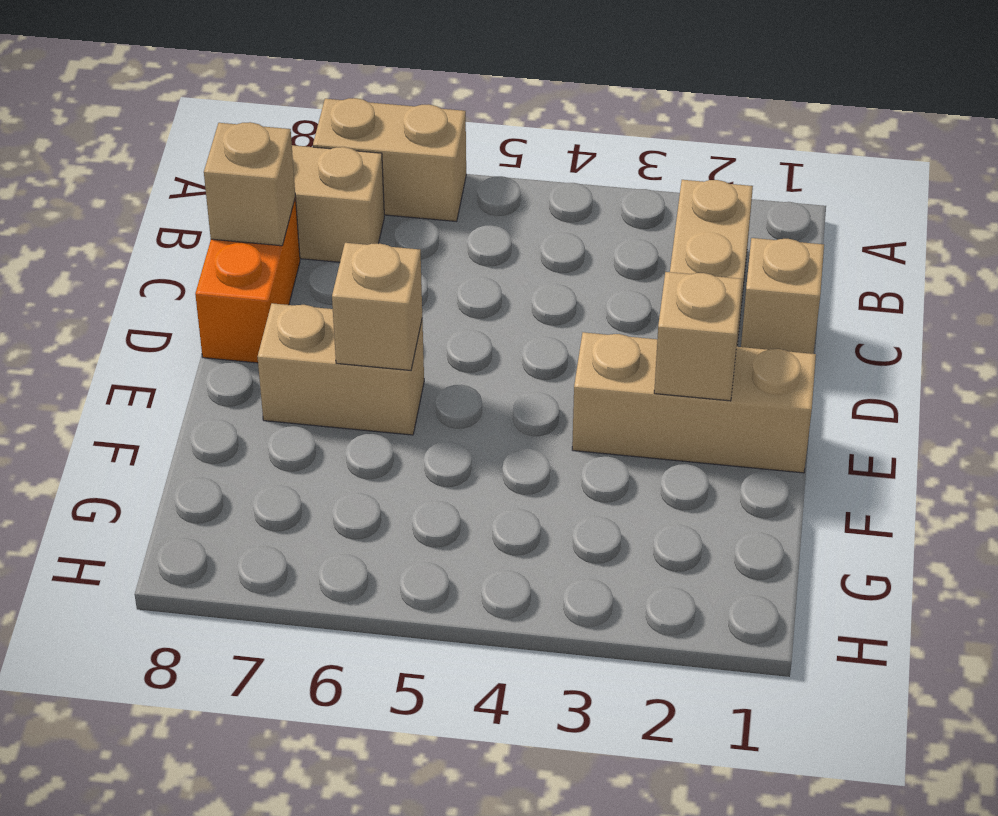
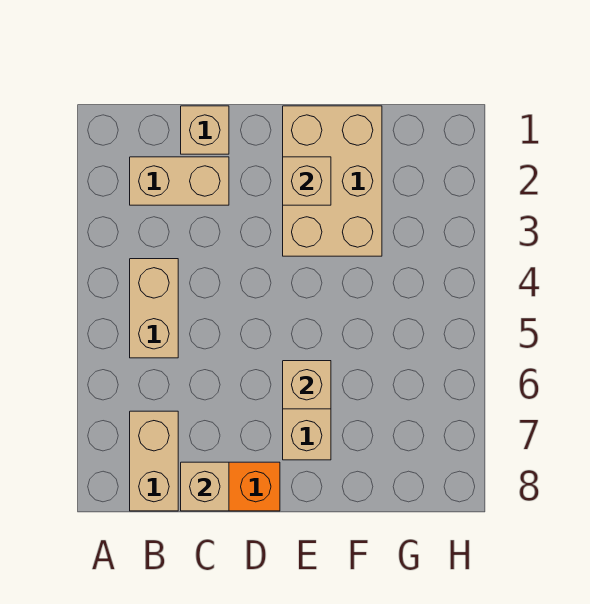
tan 1x2 brick [313,98,466,222] -> tan 1x2 brick moved to [130,259,178,358]
tan 1x3 brick [572,332,816,473] -> tan 2x3 brick [283,106,382,256]

